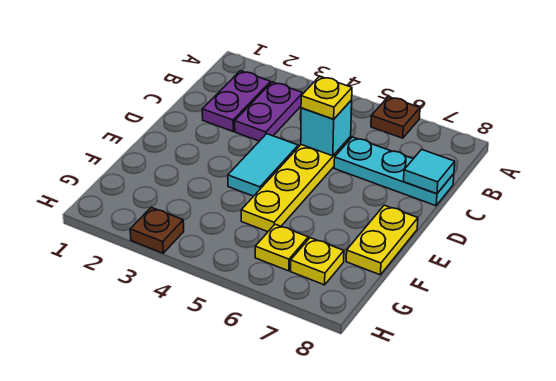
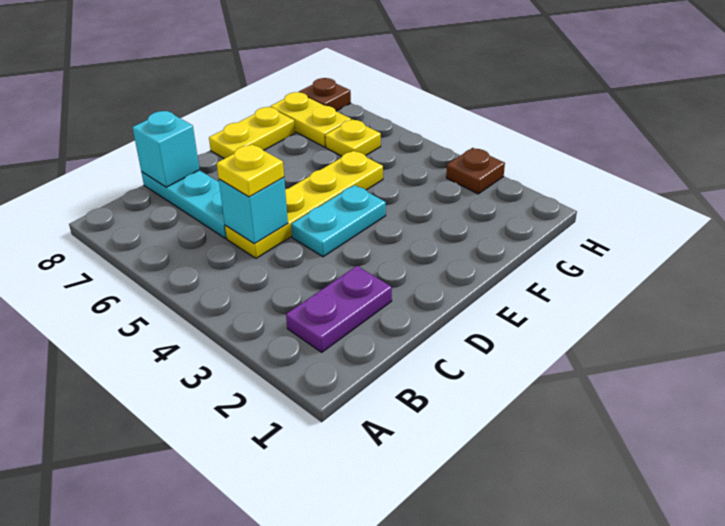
brown 1x1 plate [371,97,420,138] -> brown 1x1 plate moved to [299,78,351,111]
purple 1x2 plate [235,82,303,141] -> none
cyan 1x1 tile [404,149,455,194] -> cyan 1x1 brick [132,111,200,187]
cyan 1x2 tile [228,134,298,196] -> cyan 1x2 plate [291,185,386,257]
yellow 1x1 plate [291,238,344,285] -> yellow 1x2 plate [270,92,351,147]

